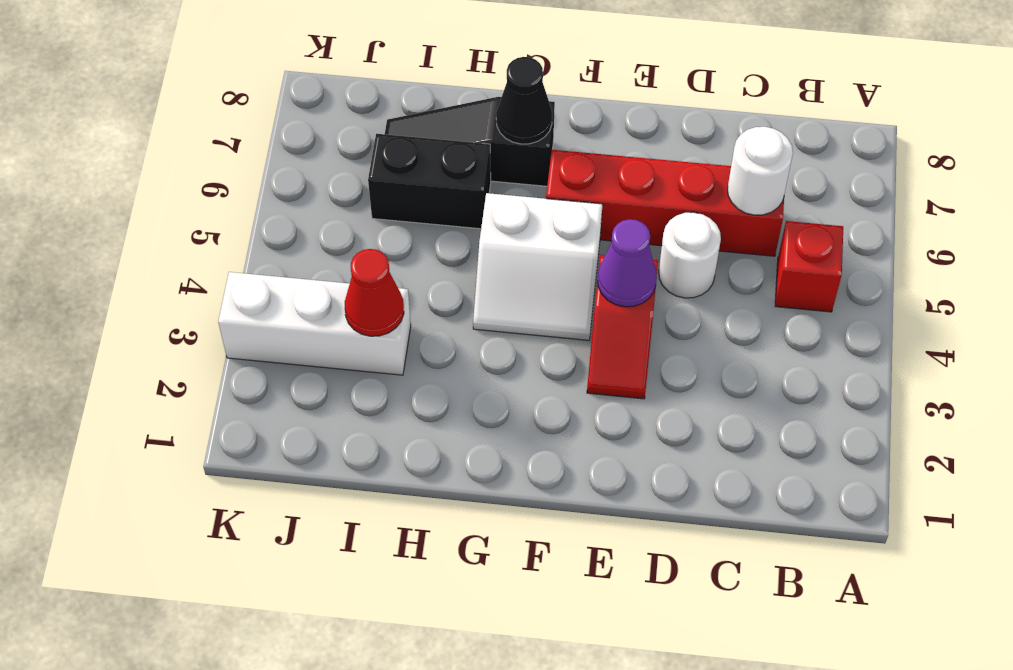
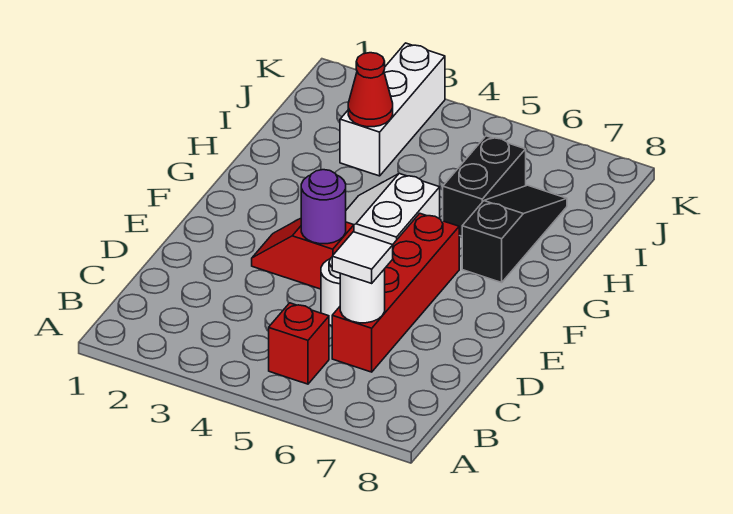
none -> white 1x1 tile [332,232,393,283]
purple 1x1 cone [598,219,657,307] -> purple 1x1 round brick [301,170,346,244]
black 1x1 cone [496,57,552,144] -> none

